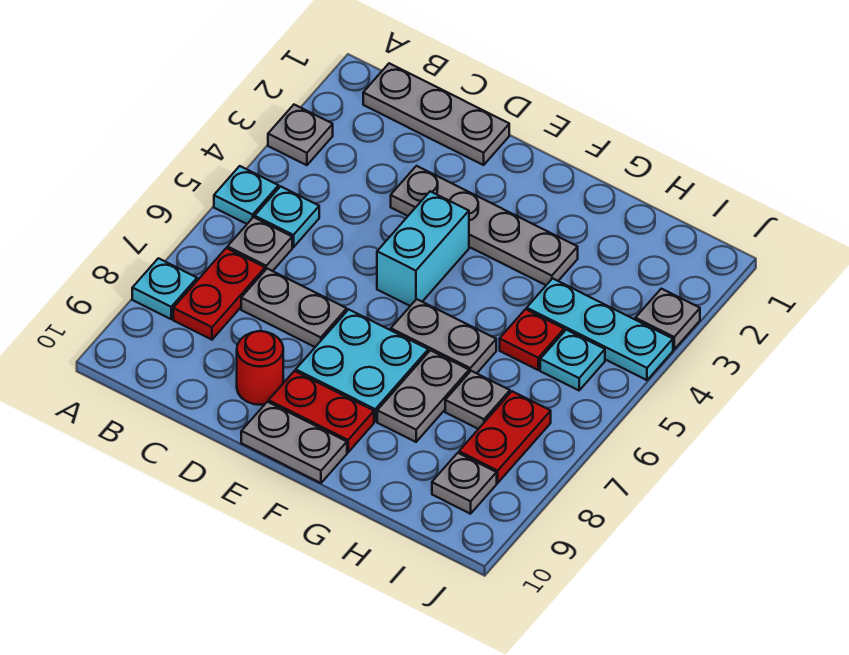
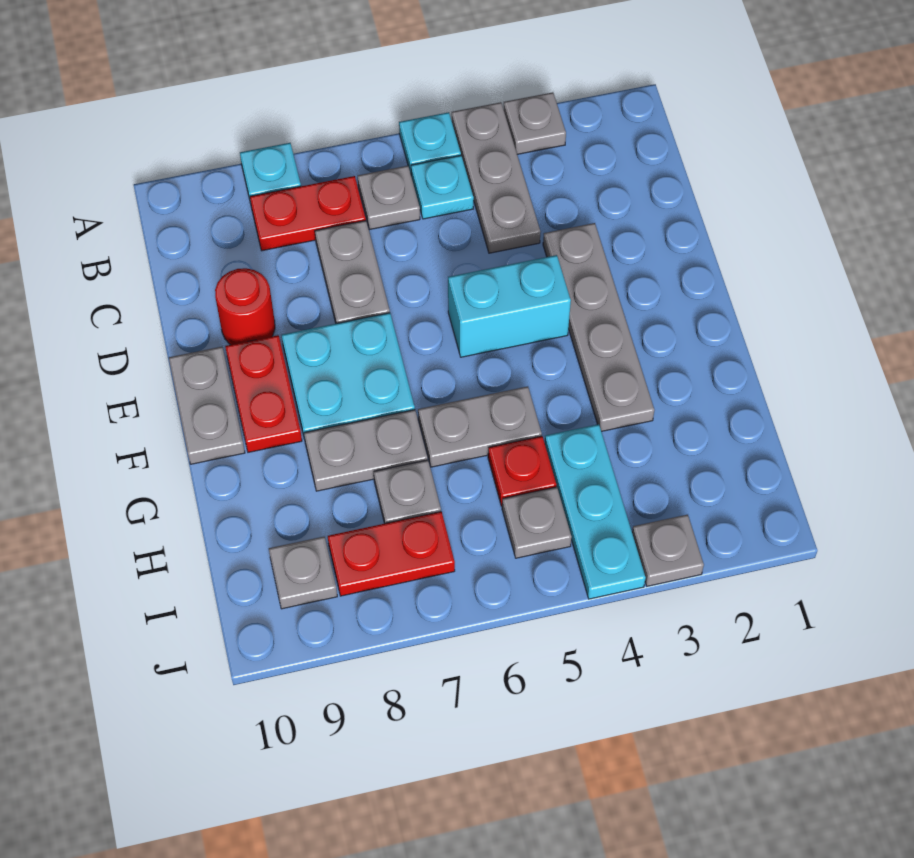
grey 1x3 plate [363,63,509,165] -> grey 1x3 plate moved to [452,102,540,253]
grey 1x2 plate [391,299,496,373] -> grey 1x2 plate turned to [418,386,542,467]
cyan 1x1 plate [540,330,605,390] -> grey 1x1 plate [502,487,572,558]

